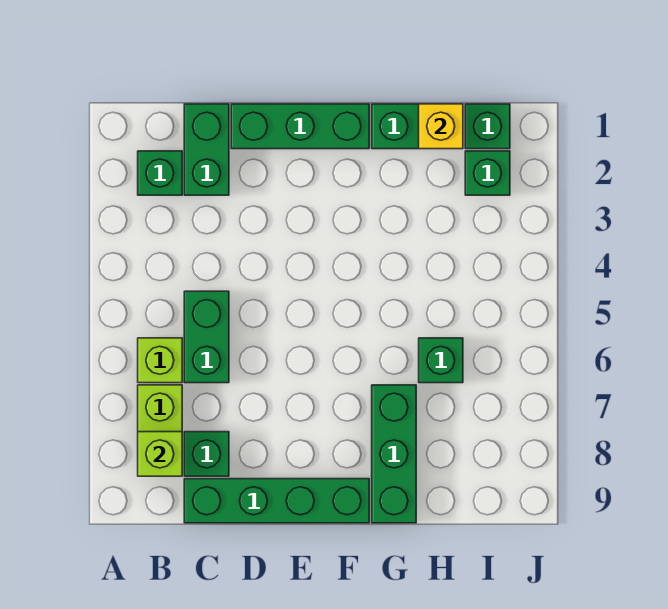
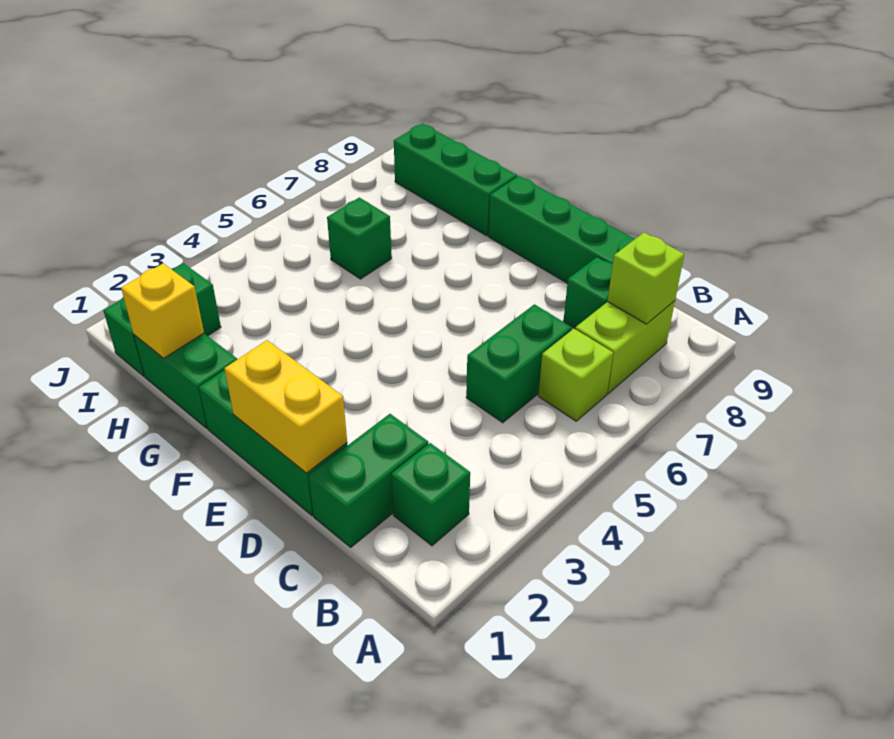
none -> yellow 1x2 brick [224,340,347,473]
green 1x3 brick [372,385,416,523] -> green 1x3 brick turned to [394,123,517,236]

